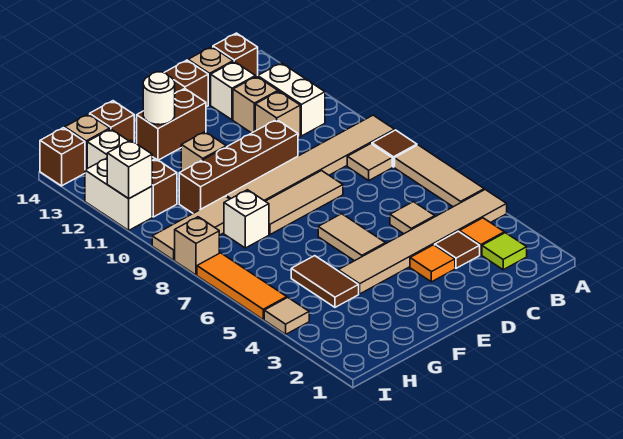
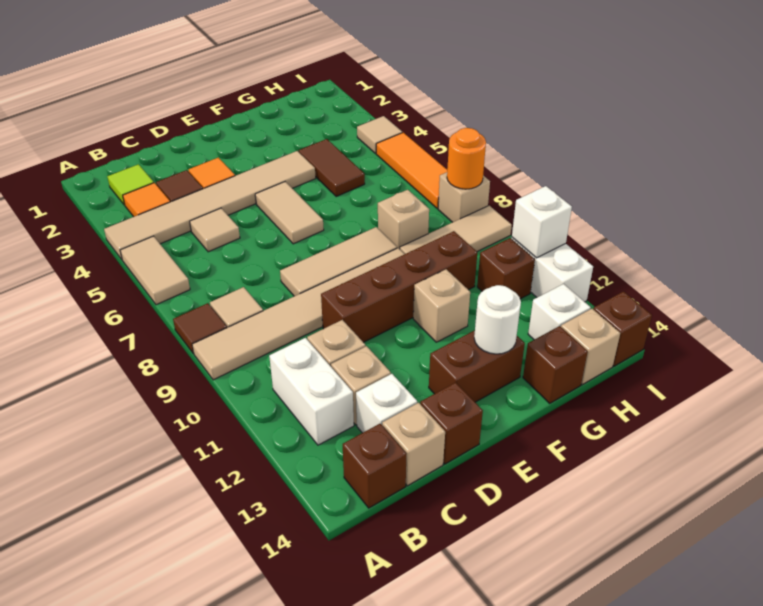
tan 1x3 tile [395,145,484,207] -> tan 1x2 tile [120,236,190,305]
white 1x1 brick [224,190,269,248] -> tan 1x1 brick [378,190,429,249]
none -> orange 1x1 round brick [447,128,486,189]

